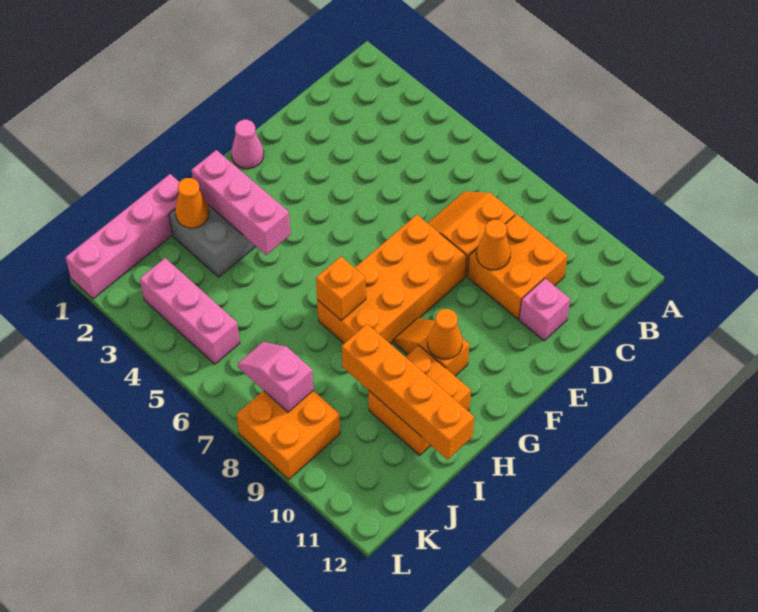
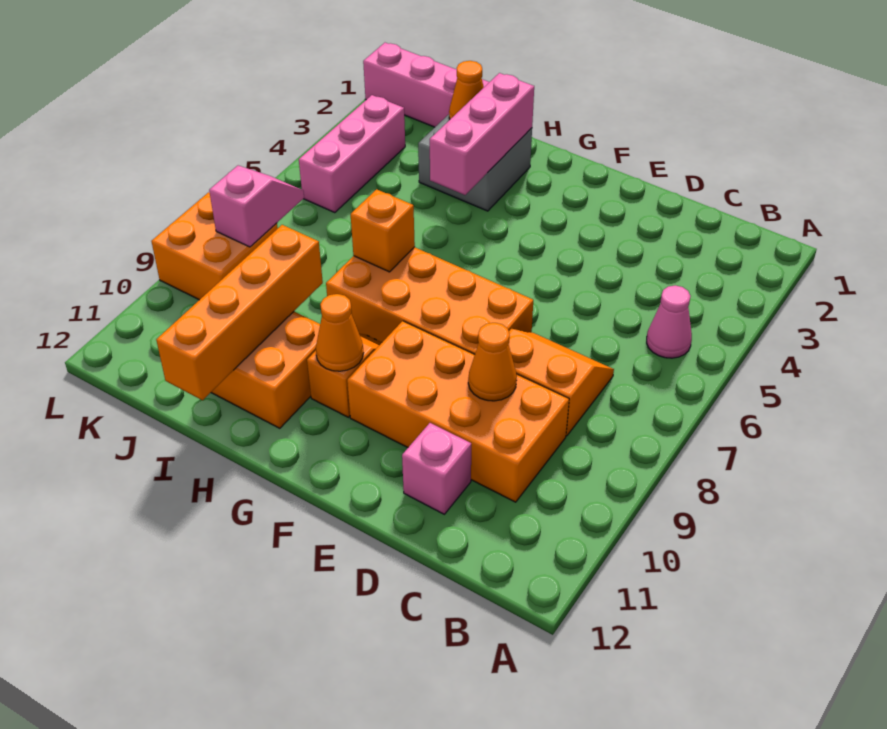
orange 2x2 brick [468,214,568,319] -> orange 2x4 brick [347,321,569,502]
pink 1x1 cone [231,120,264,169] -> pink 1x1 cone moved to [647,285,692,358]

